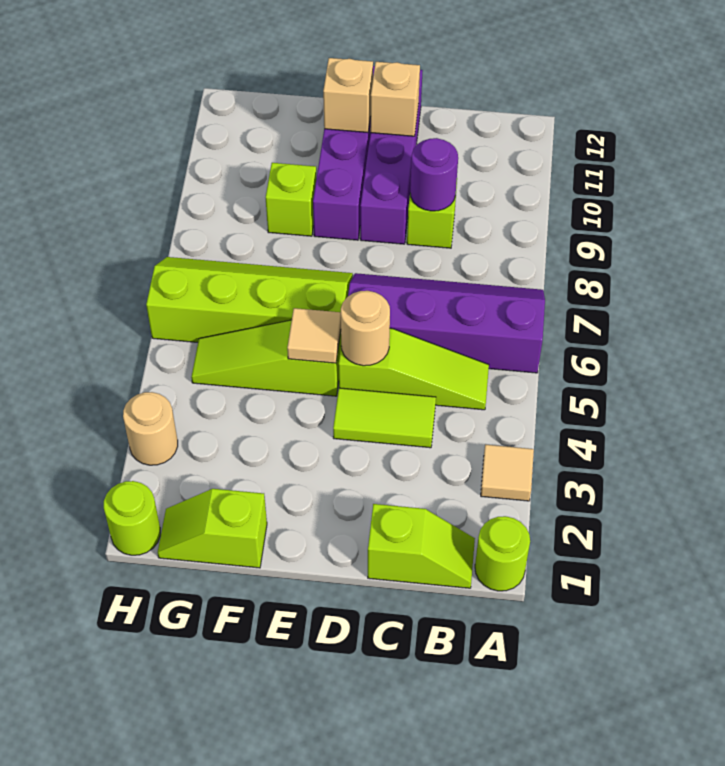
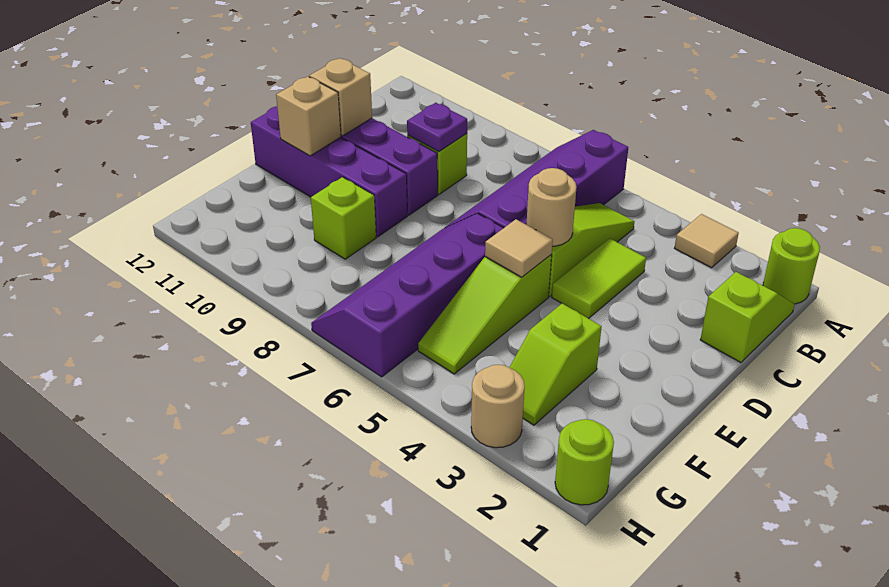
purple 1x1 round brick [410,138,458,211] -> purple 1x1 plate [407,103,467,152]
lime 2x4 slope [146,257,353,342] -> purple 2x4 slope [311,213,503,377]
lime 1x2 slope [158,489,267,568] -> lime 1x2 slope moved to [509,304,602,425]

